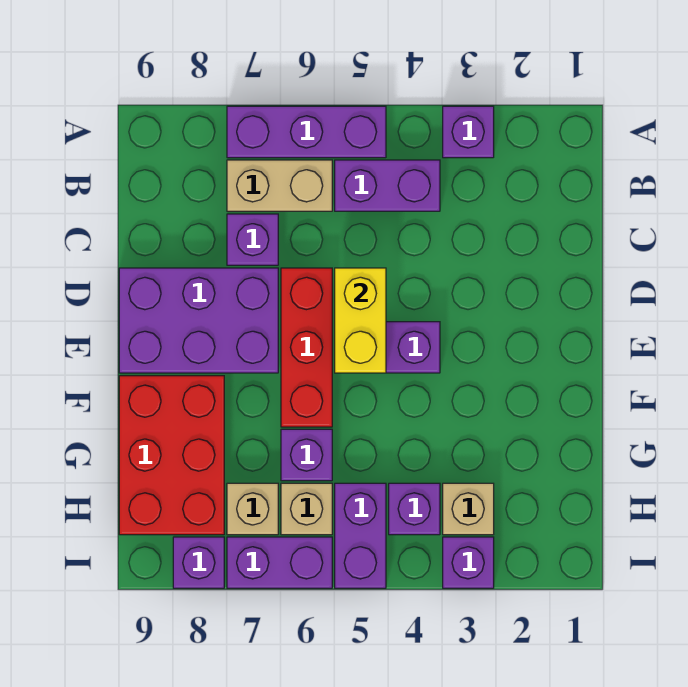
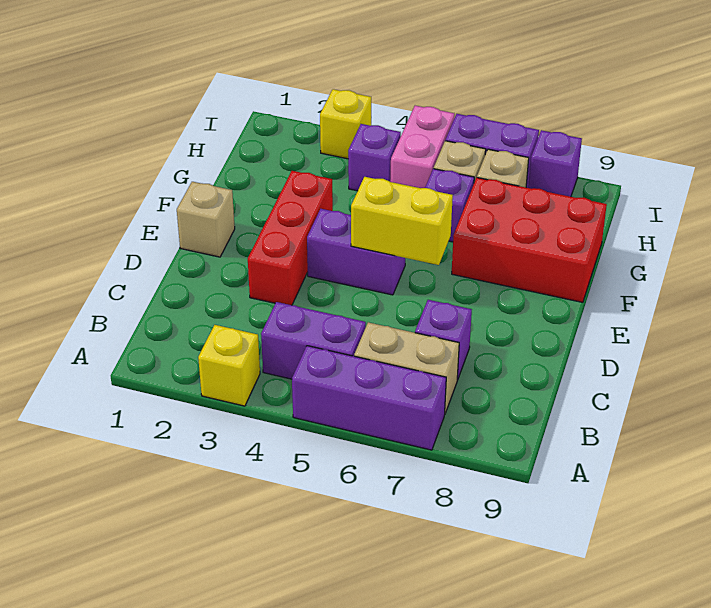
purple 1x1 brick [443,106,494,158] -> yellow 1x1 brick [198,325,260,406]
yellow 1x2 brick [335,268,386,373] -> yellow 1x2 brick turned to [351,177,453,265]
red 1x3 brick [281,268,332,427] -> red 1x3 brick moved to [248,171,333,305]
purple 2x3 brick [119,268,278,373] -> none
red 2x3 brick [119,376,224,535] -> red 2x3 brick turned to [452,178,607,302]
tan 1x1 brick [443,483,494,535] -> tan 1x1 brick moved to [177,182,235,257]
purple 1x2 brick [335,483,386,588] -> pink 1x2 brick [390,106,454,188]
purple 1x1 brick [443,537,494,588] -> yellow 1x1 brick [320,89,371,159]

